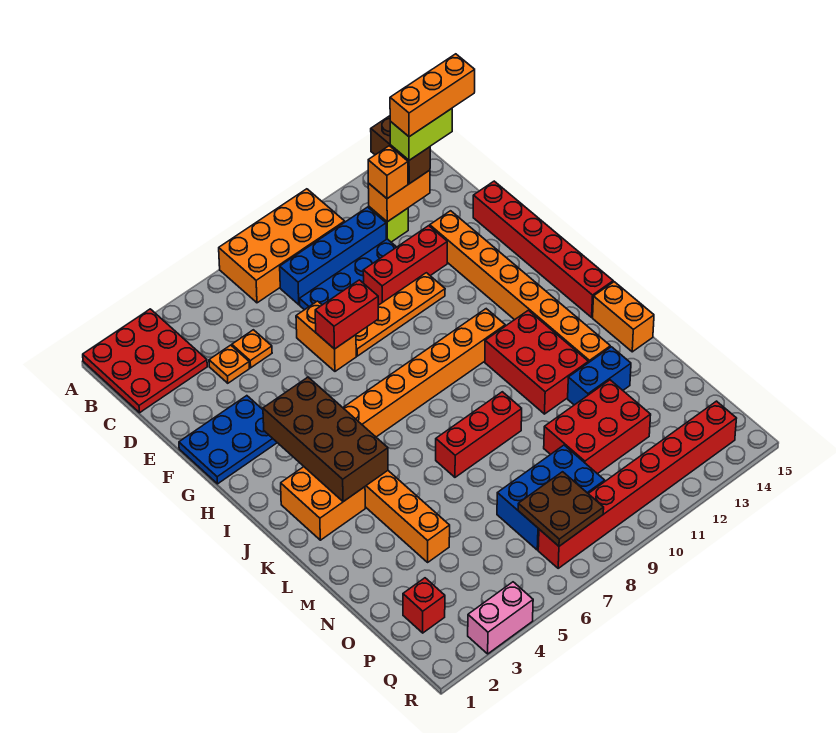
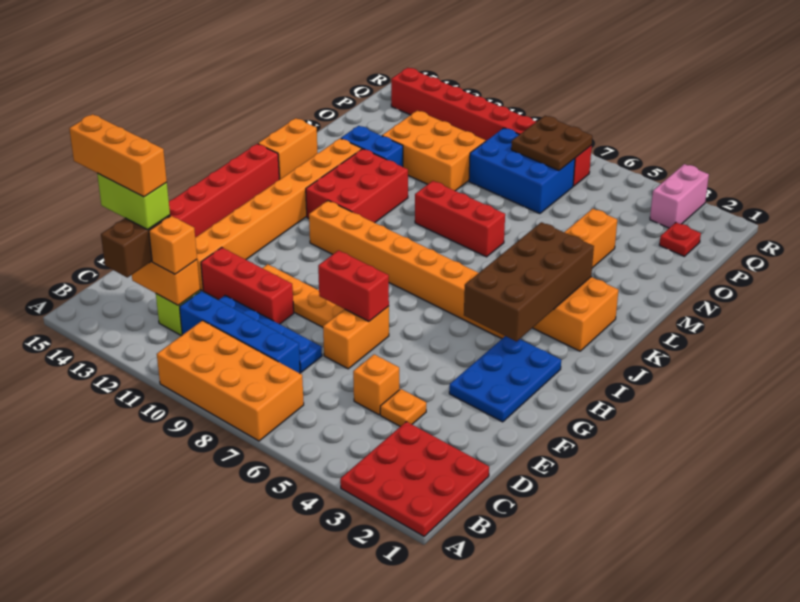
orange 1x1 plate [232,330,272,368] -> orange 1x1 brick [353,354,399,415]
blue 2x3 plate [179,396,277,484] -> blue 2x3 plate turned to [449,336,561,422]
red 2x3 brick [544,380,651,474] -> orange 2x3 brick [382,111,486,191]
red 1x1 brick [403,578,445,633] -> red 1x1 plate [659,223,701,256]
pink 1x2 brick [468,582,533,654] -> pink 1x2 brick turned to [650,164,709,228]

